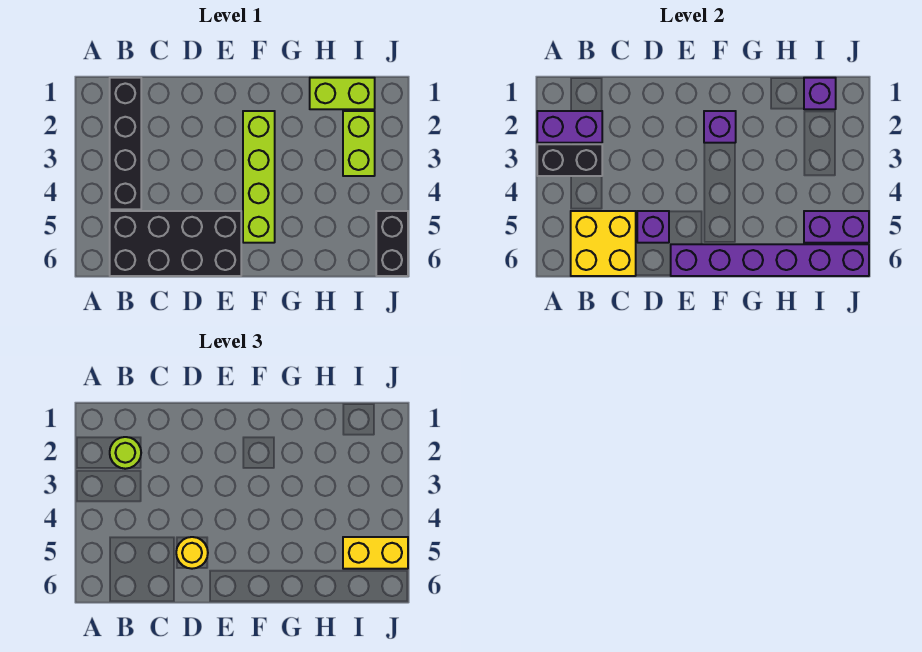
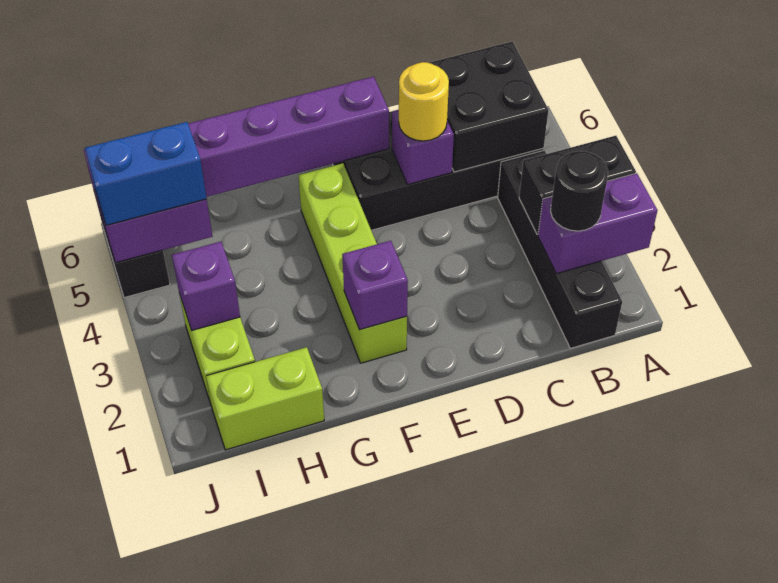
lime 1x1 round brick [110,437,141,469] -> black 1x1 round brick [551,151,608,231]
yellow 2x2 brick [571,211,636,276] -> black 2x2 brick [429,41,548,172]
purple 1x1 brick [804,78,836,109] -> purple 1x1 brick moved to [172,242,240,331]
yellow 1x2 brick [343,537,408,569] -> blue 1x2 brick [85,122,207,225]

